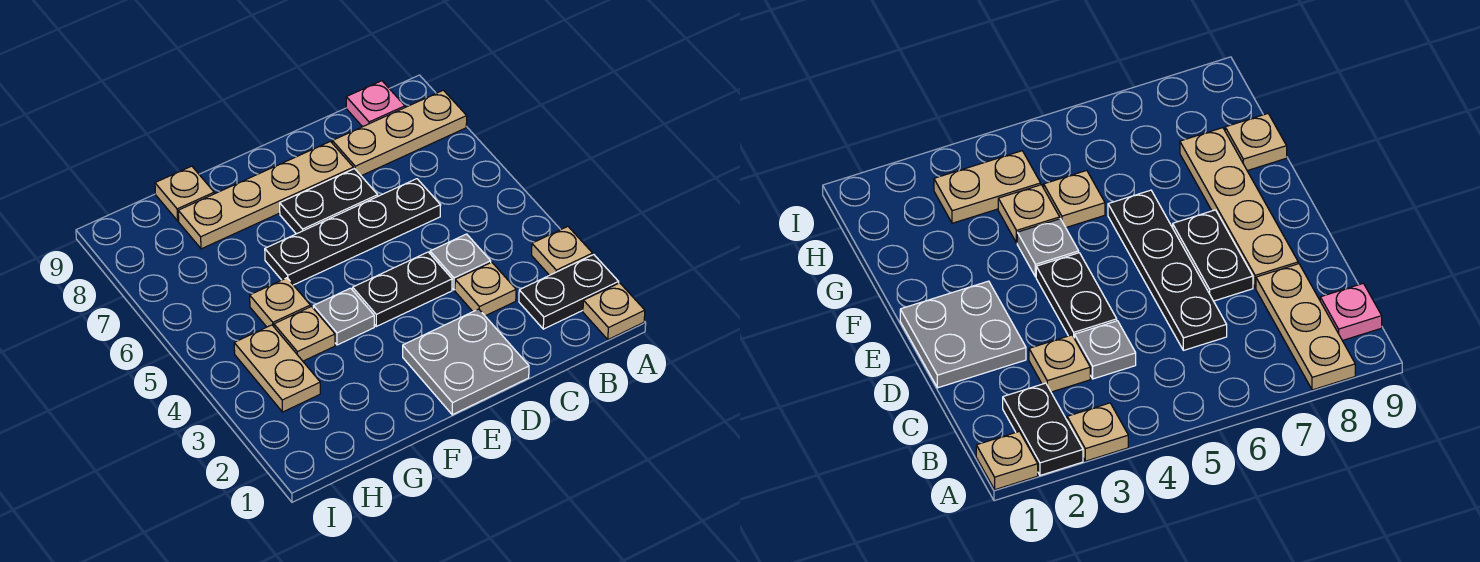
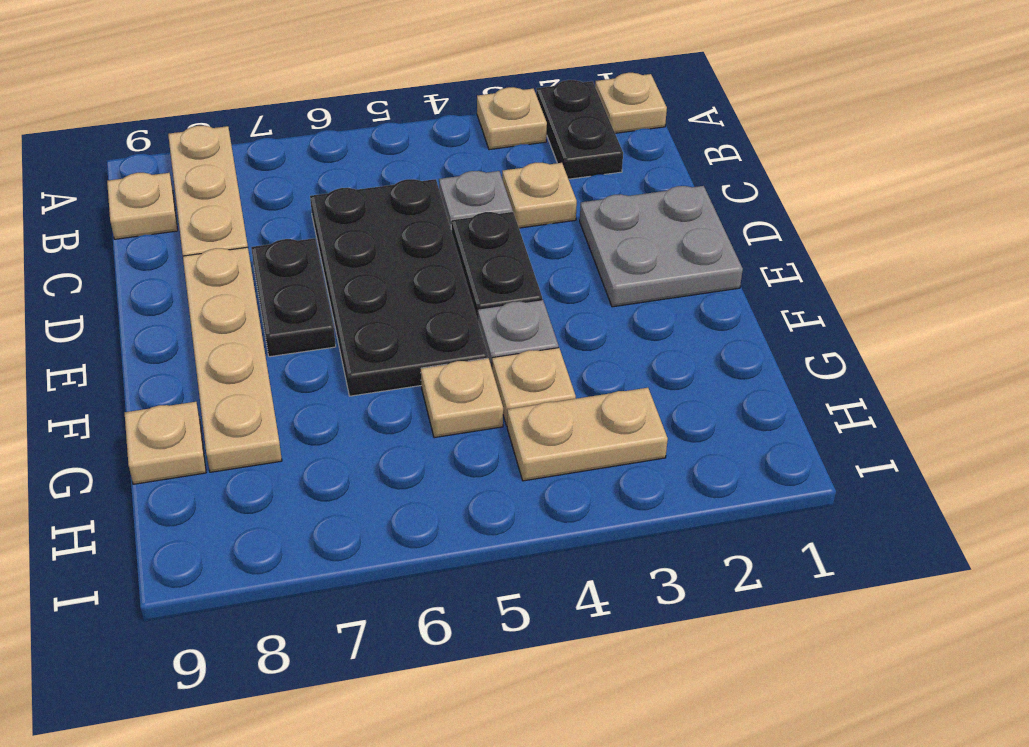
pink 1x1 plate [346,81,405,127] -> tan 1x1 plate [107,173,178,239]
black 1x4 plate [265,179,441,285] -> black 2x4 plate [310,179,488,396]

